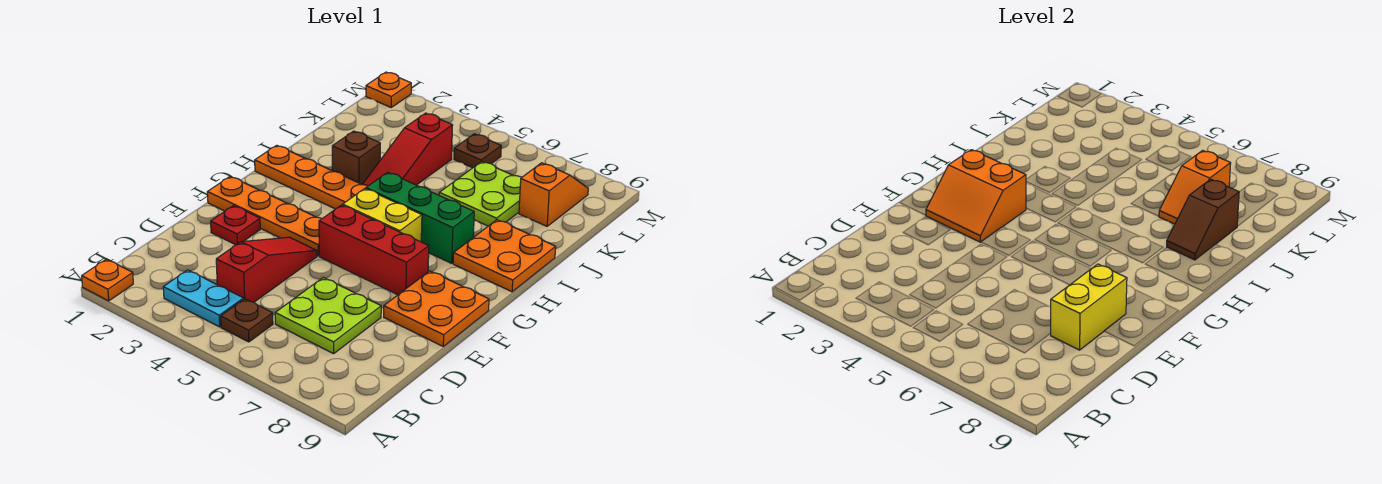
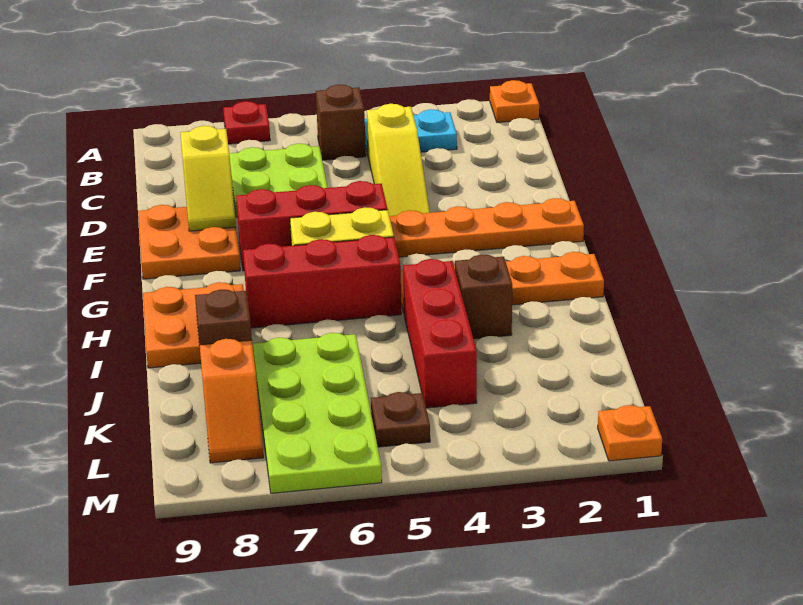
brown 1x1 plate [221,299,273,342] -> brown 1x1 brick [316,85,366,160]
red 1x3 slope [216,237,317,302] -> yellow 1x3 slope [367,104,430,216]
yellow 1x2 brick [1050,264,1127,350] -> yellow 1x2 slope [180,126,236,231]
red 1x1 plate [211,205,260,245] -> red 1x1 plate moved to [223,101,270,144]
orange 2x2 slope [926,150,1026,242] -> none
green 1x3 brick [366,172,474,263] -> red 1x3 brick [243,235,401,328]
red 1x3 slope [362,113,453,186] -> red 1x3 brick [403,259,477,408]
lime 2x2 plate [439,162,522,226] -> lime 2x4 plate [253,333,382,493]
orange 1x2 slope [1159,150,1231,224] -> none

